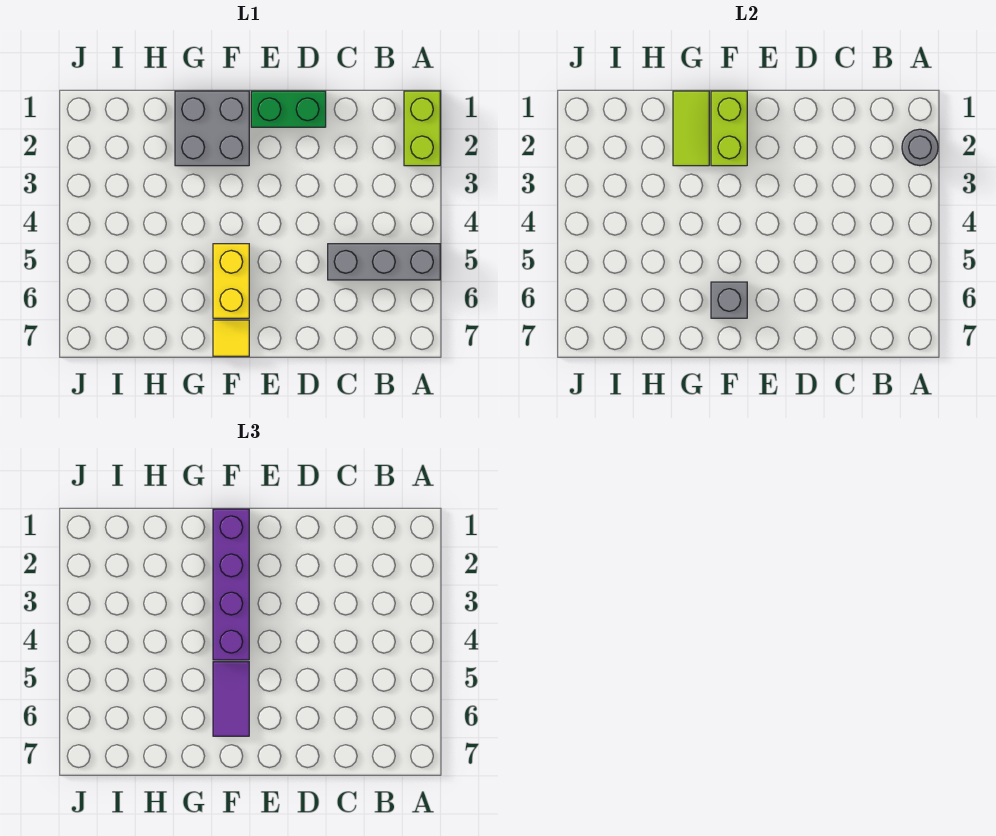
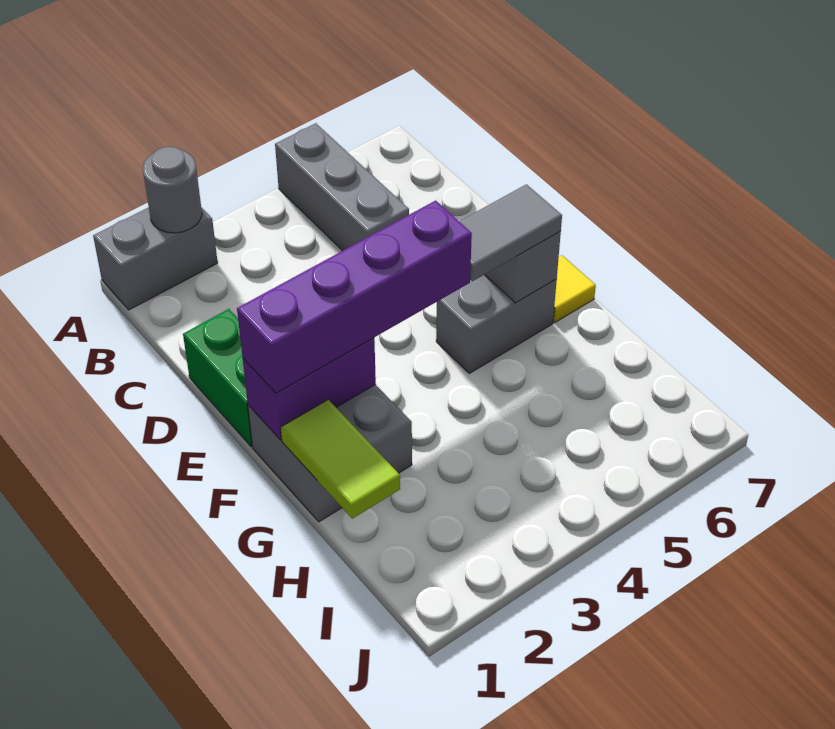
lime 1x2 brick [404,91,440,166] -> grey 1x2 brick [93,207,218,310]
lime 1x2 brick [711,91,747,166] -> purple 1x2 brick [243,338,376,440]
yellow 1x2 brick [213,244,249,318] -> grey 1x2 brick [436,275,557,373]
purple 1x2 tile [213,662,249,736] -> grey 1x2 tile [459,184,562,281]
lime 1x2 tile [673,91,709,166] -> lime 1x2 tile turned to [281,400,400,519]

